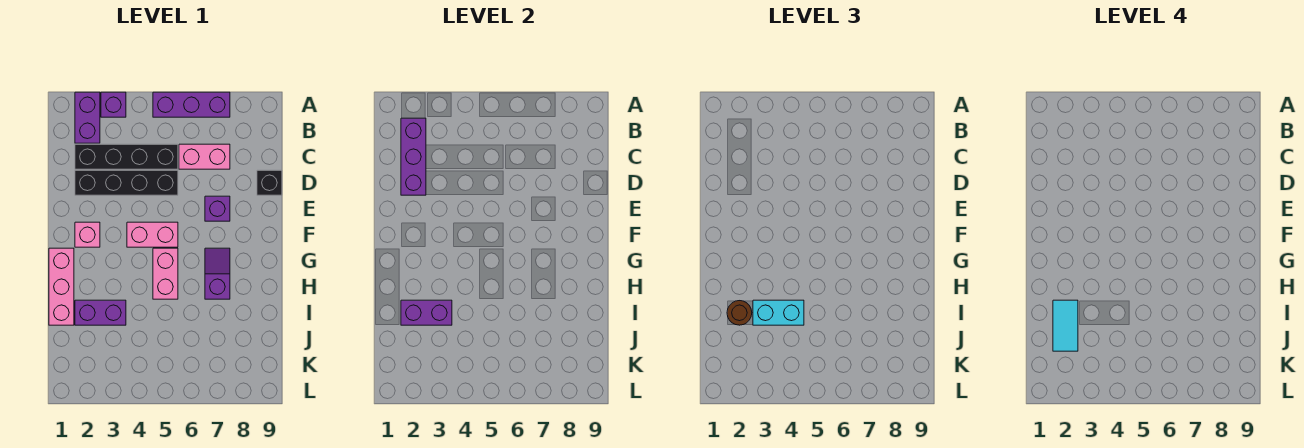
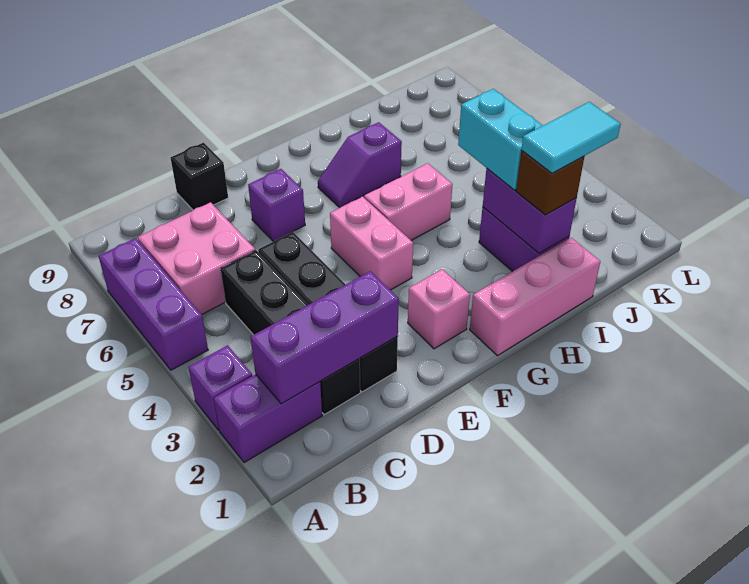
pink 1x2 brick [179,144,230,169] -> pink 2x2 brick [138,202,255,315]
brown 1x1 round brick [727,301,752,325] -> brown 1x1 brick [516,151,584,215]

